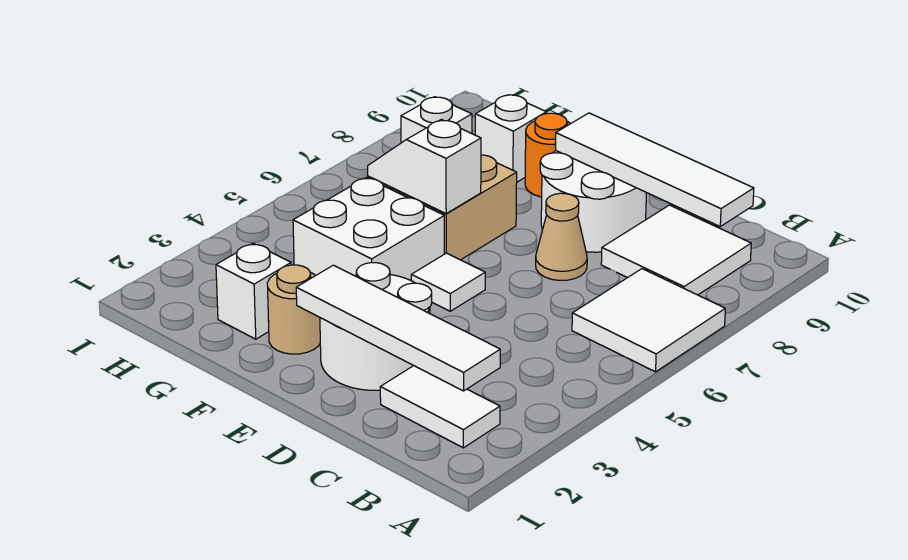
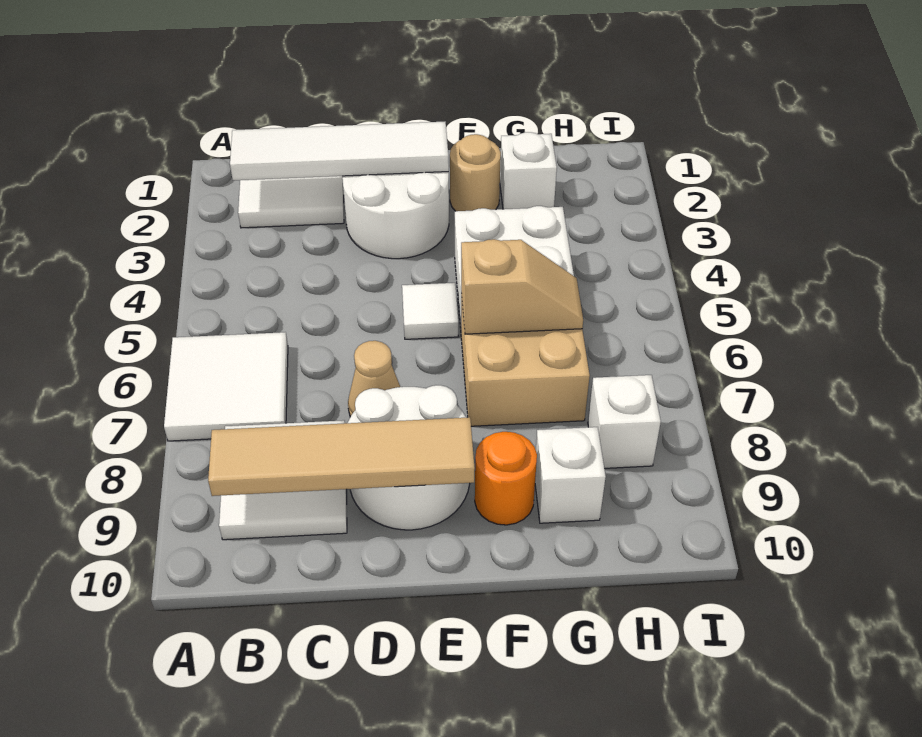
white 1x4 tile [556,113,754,226] -> tan 1x4 tile [208,417,475,496]
white 1x2 slope [368,119,481,213] -> tan 1x2 slope [461,239,583,334]

